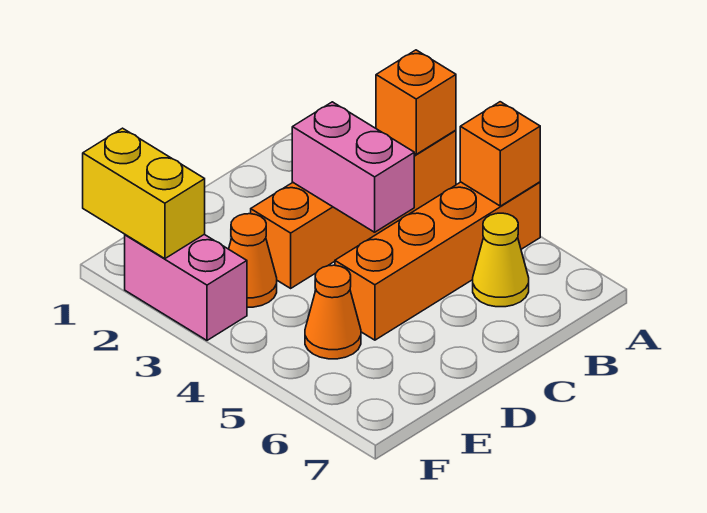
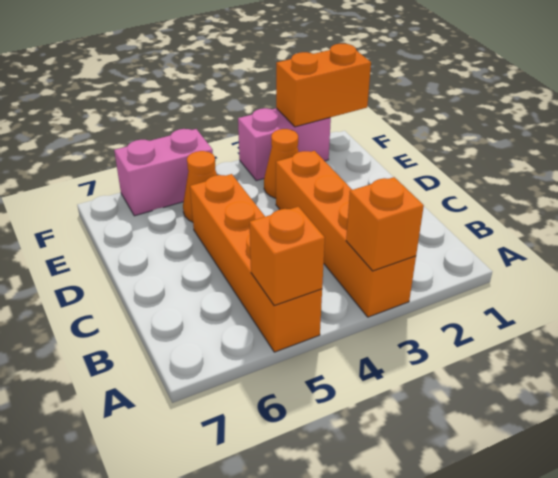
yellow 1x1 cone [473,213,529,307] -> none
pink 1x2 brick [292,102,414,232] -> pink 1x2 brick moved to [114,129,213,216]
yellow 1x2 brick [83,128,205,259] -> orange 1x2 brick [276,44,371,127]

